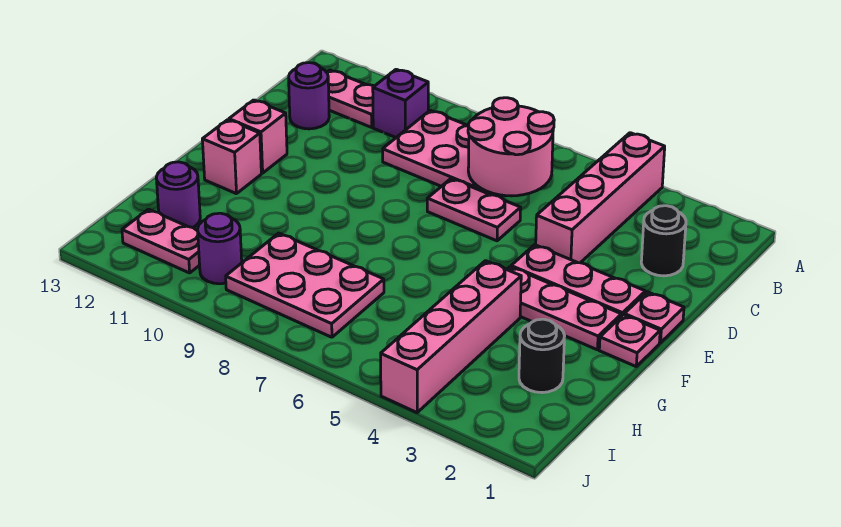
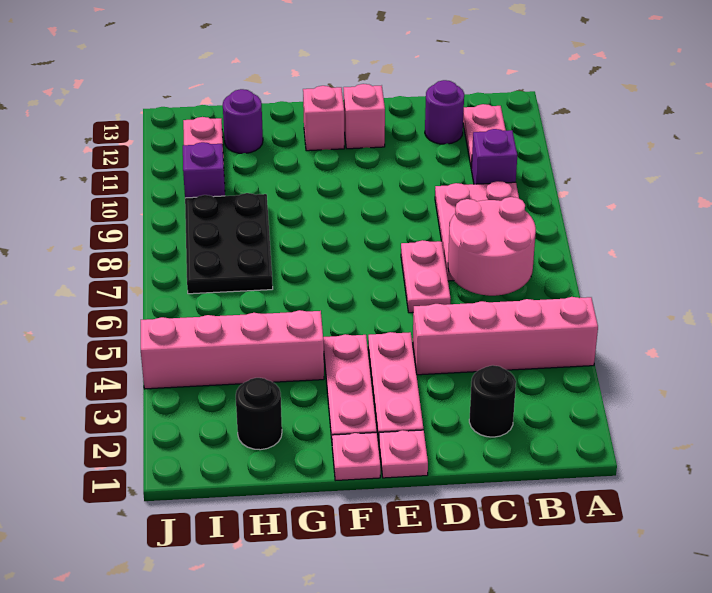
pink 2x3 plate [226,233,384,337] -> black 2x3 plate [185,193,273,294]
purple 1x1 round brick [198,213,242,284] -> purple 1x1 brick [183,142,225,198]

